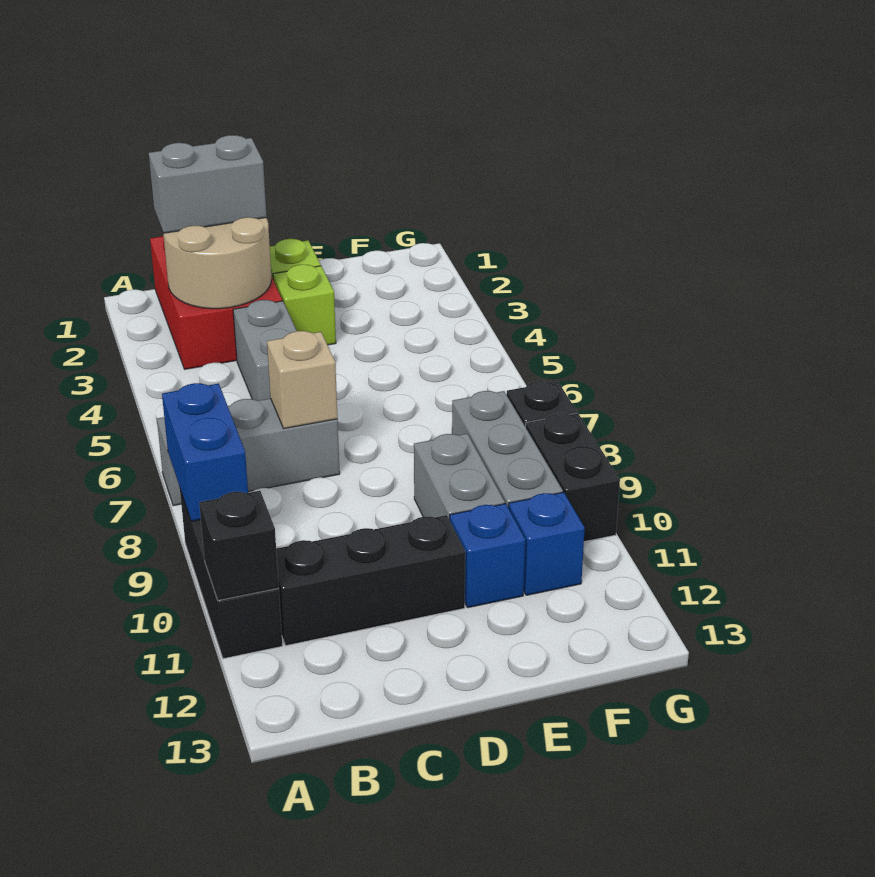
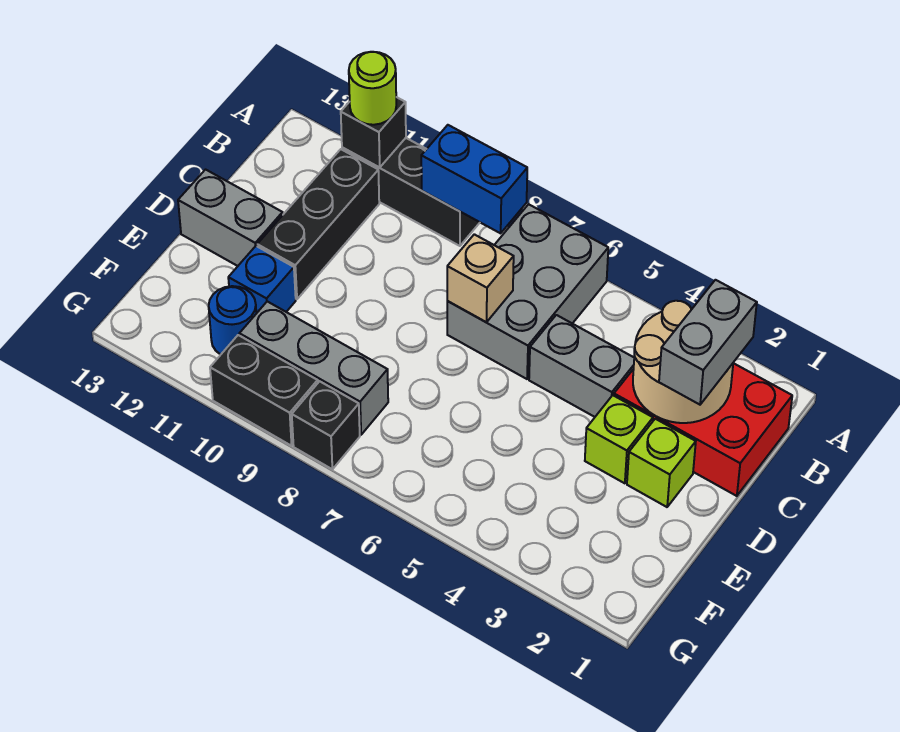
grey 1x3 brick [157,398,340,506] -> grey 2x3 brick [447,204,608,379]
none -> lime 1x1 round brick [349,52,396,125]
grey 1x2 brick [414,434,505,520] -> grey 1x2 brick moved to [178,170,283,266]
blue 1x1 brick [509,492,585,595] -> blue 1x1 round brick [209,286,256,355]

